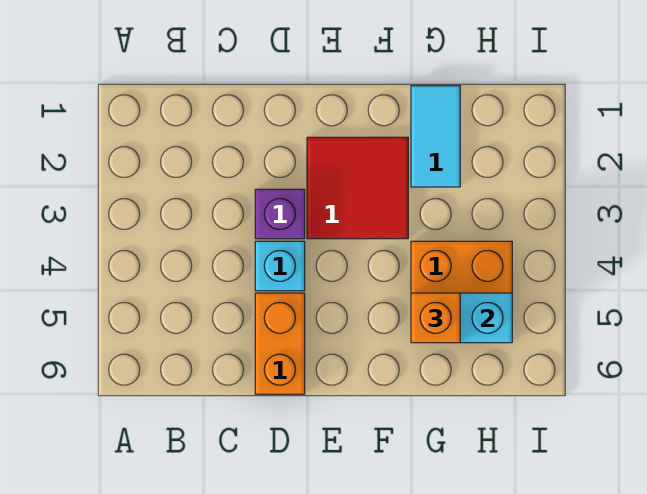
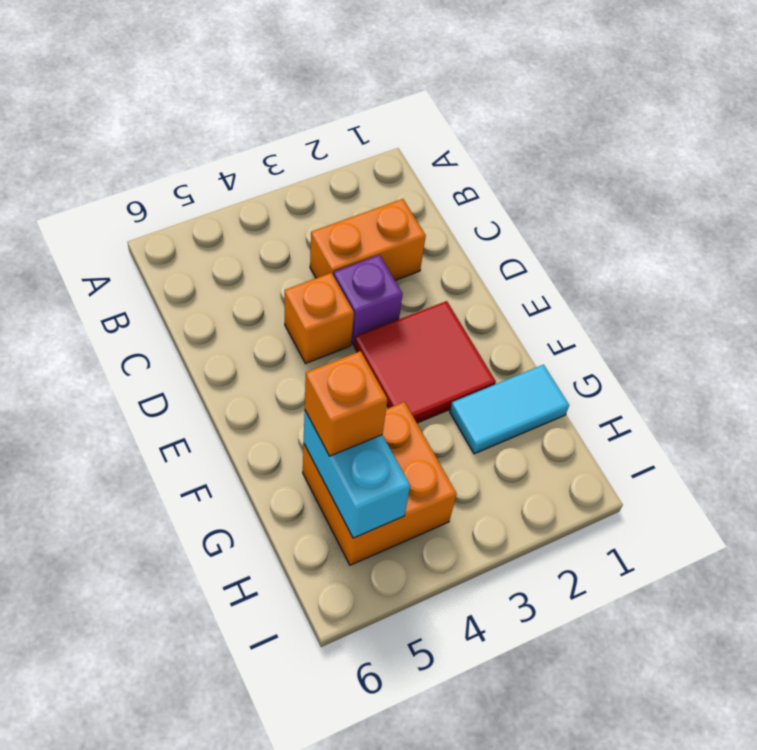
cyan 1x1 brick [255,241,305,291] -> orange 1x1 brick [285,273,354,364]
orange 1x2 brick [255,293,305,394] -> orange 1x2 brick moved to [310,199,426,280]

